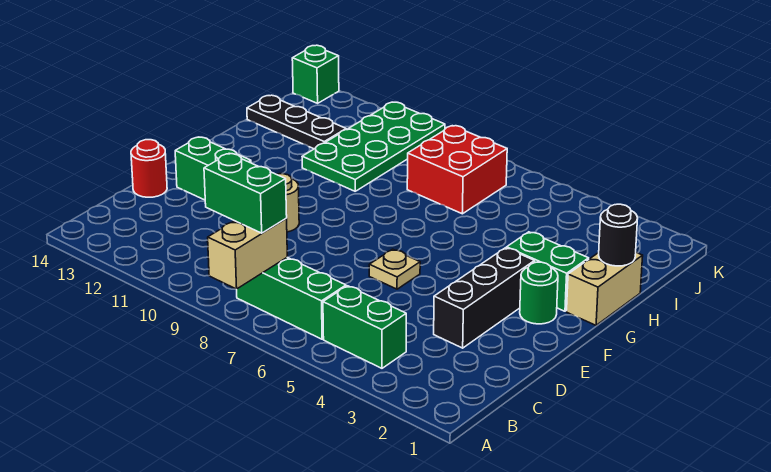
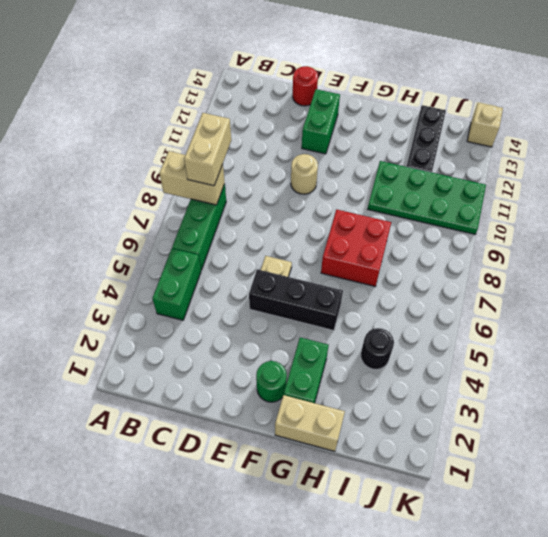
green 1x2 brick [204,153,287,233] -> tan 1x2 brick [184,113,231,186]
black 1x3 brick [434,248,535,348] -> black 1x3 brick moved to [249,269,343,331]
black 1x1 round brick [599,204,638,266] -> black 1x1 round brick moved to [361,328,394,369]
red 2x2 brick [407,126,507,214] -> red 2x2 brick moved to [321,210,391,286]
green 1x1 brick [292,45,339,103] -> tan 1x1 brick [467,103,503,147]

